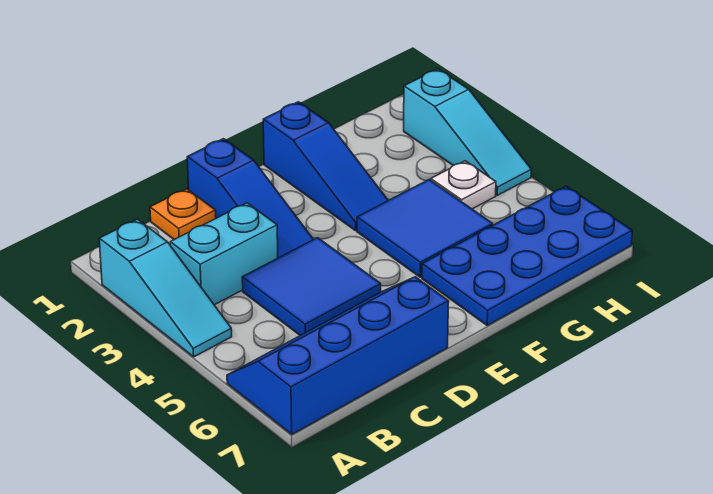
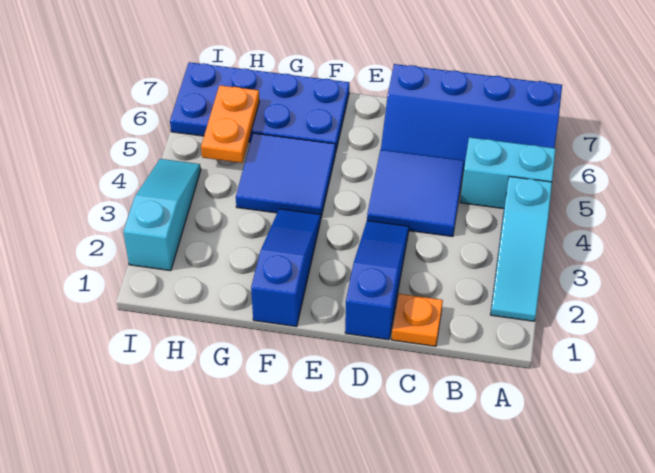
cyan 1x3 slope [99,219,232,357] -> cyan 1x3 slope turned to [491,176,552,321]
cyan 1x2 brick [170,203,278,305] -> cyan 1x2 brick moved to [460,137,555,209]
white 1x1 plate [431,161,496,209] -> none
none -> orange 1x2 plate [201,85,259,163]

